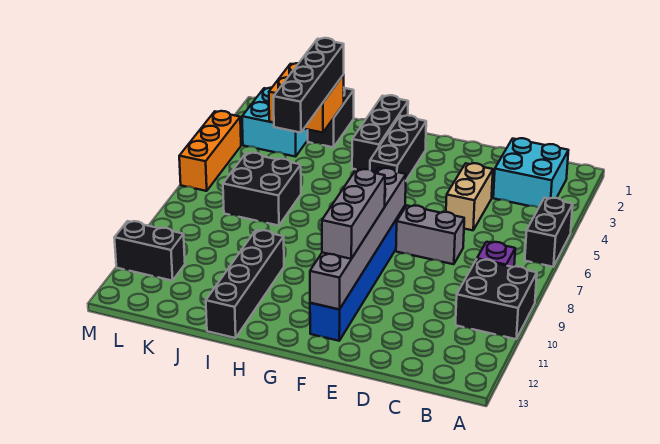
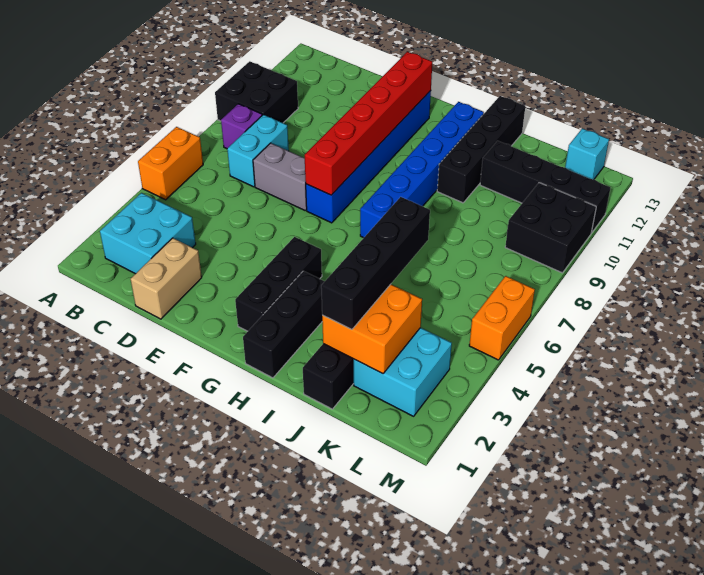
black 1x2 brick [525,198,573,267] -> orange 1x2 brick [138,127,203,200]
none -> cyan 1x2 brick [227,115,289,187]
tan 1x2 brick [446,163,493,230] -> tan 1x2 brick moved to [131,238,202,319]
grey 1x6 brick [310,168,406,309] -> red 1x6 brick [305,52,432,195]
grey 1x3 brick [322,169,385,259] -> none
none -> blue 1x6 brick [360,102,484,238]
black 2x2 brick [223,153,301,226] -> black 2x2 brick moved to [505,183,596,273]
black 1x2 brick [114,221,185,281] -> black 1x4 brick [480,141,611,233]
none -> cyan 1x1 brick [565,128,609,180]
orange 1x3 brick [179,111,241,191] -> orange 1x2 brick [469,276,535,360]

